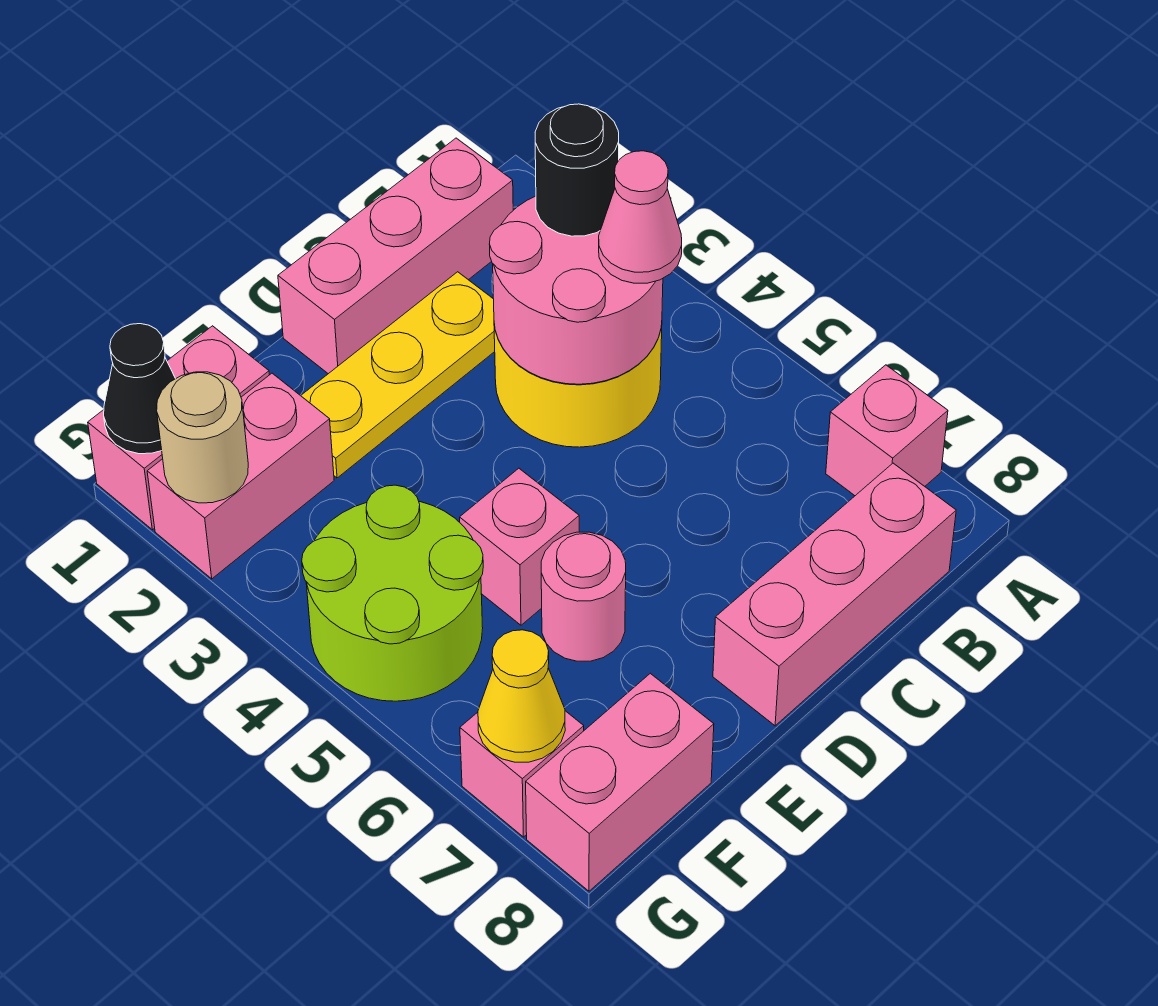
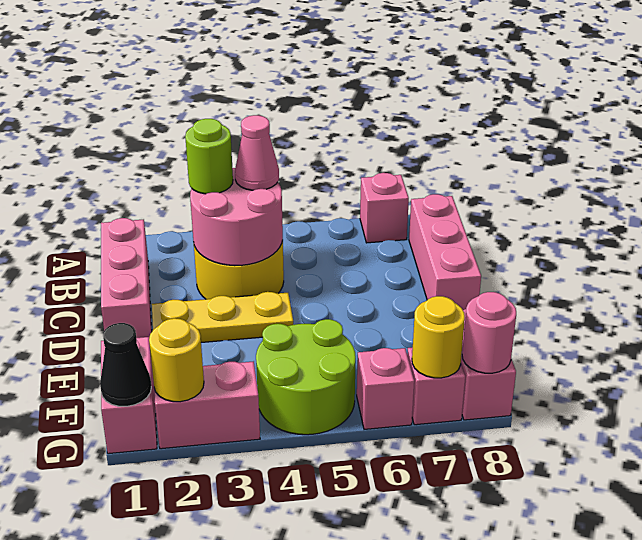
black 1x1 round brick [535,104,619,236] -> lime 1x1 round brick [185,119,233,194]
yellow 1x3 plate [301,272,495,478] -> yellow 1x3 plate turned to [152,292,293,342]
pink 1x1 brick [460,468,579,625] -> pink 1x1 brick moved to [357,348,414,429]
pink 1x1 round brick [541,532,626,661] -> pink 1x1 round brick moved to [462,292,516,373]
pink 1x2 brick [147,373,334,579] -> pink 1x2 brick turned to [154,361,260,449]
tan 1x1 round brick [157,372,248,503] -> yellow 1x1 round brick [149,318,204,402]
yellow 1x1 cone [478,630,565,762] -> yellow 1x1 round brick [412,296,465,378]

